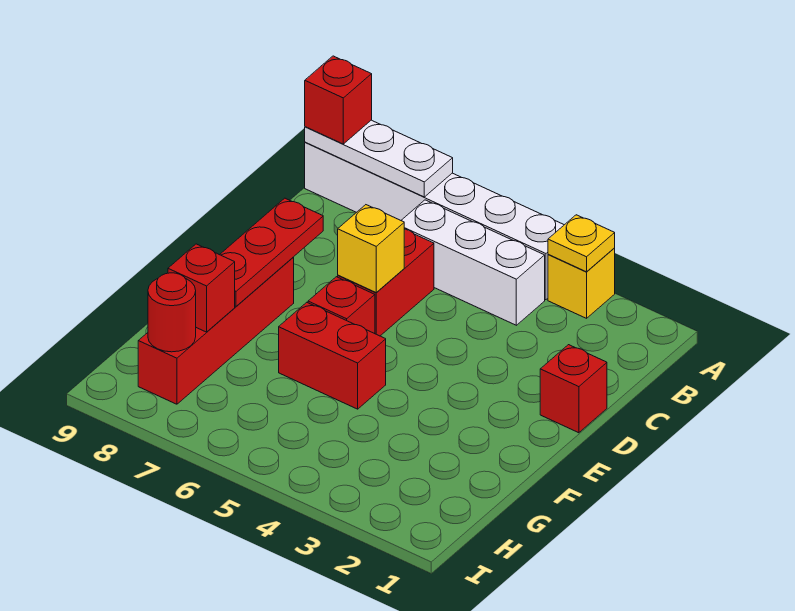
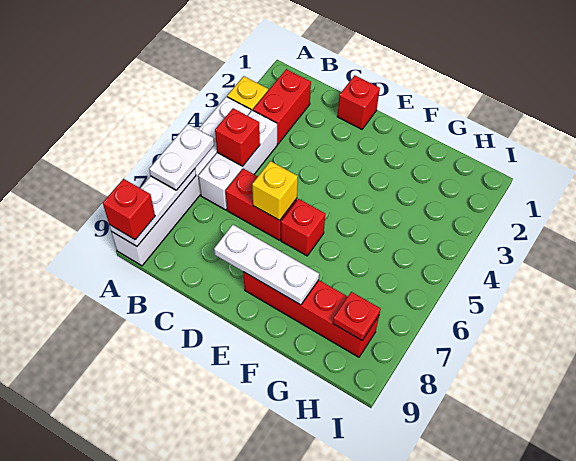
yellow 1x1 plate [548,215,615,272] -> none
none -> white 1x2 plate [149,124,214,190]
red 1x3 plate [220,198,323,306] -> white 1x3 plate [214,225,319,305]
red 1x2 brick [279,302,386,409] -> red 1x2 brick moved to [253,69,311,144]
red 1x1 brick [168,244,235,332] -> red 1x1 brick moved to [215,108,260,166]
red 1x1 round brick [148,273,196,352] -> red 1x1 plate [333,292,381,340]

